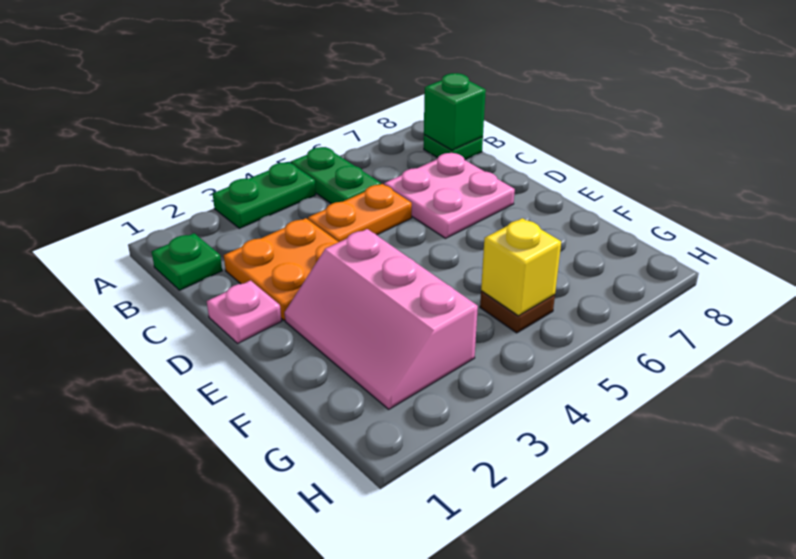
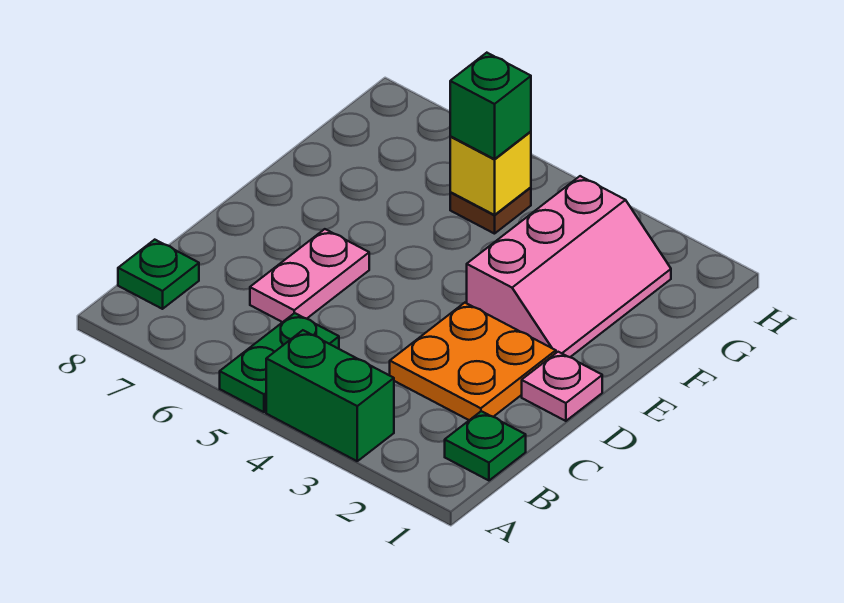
green 1x2 plate [213,162,316,228] -> green 1x2 brick [266,330,394,461]
green 1x1 brick [424,73,486,150] -> green 1x1 brick moved to [450,53,531,159]
orange 1x2 plate [308,184,412,242] -> none
pink 2x2 plate [384,153,515,238] -> pink 1x2 plate [250,229,369,322]

